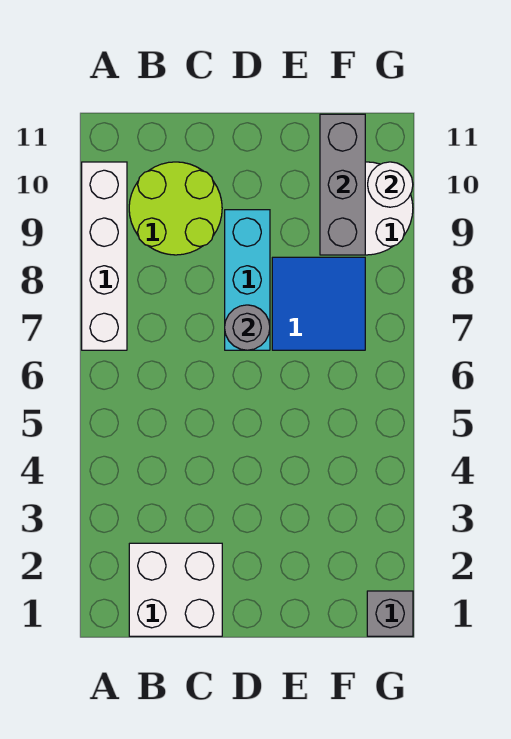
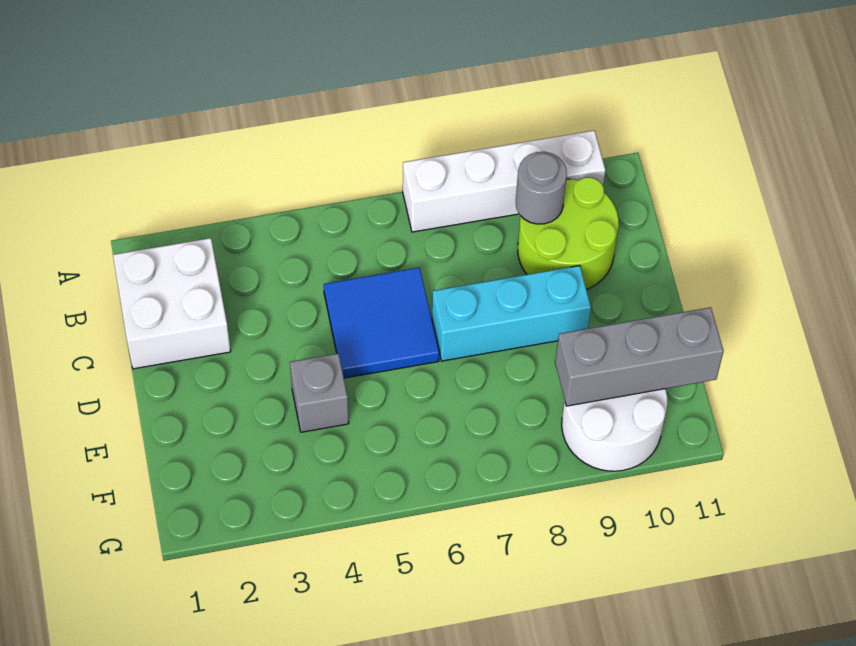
grey 1x1 round brick [225,305,270,350] -> grey 1x1 round brick moved to [516,152,567,224]
blue 2x2 tile [272,257,365,350] -> blue 2x2 tile moved to [324,267,439,378]
grey 1x1 brick [367,591,413,636] -> grey 1x1 brick moved to [290,354,349,432]
white 1x1 round brick [368,162,413,207] -> none

